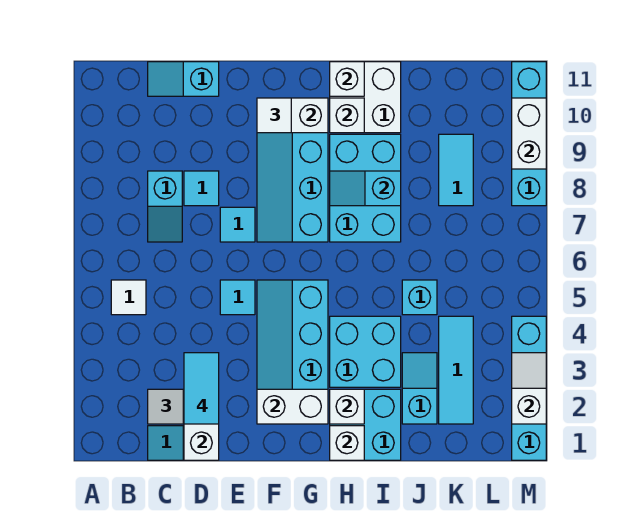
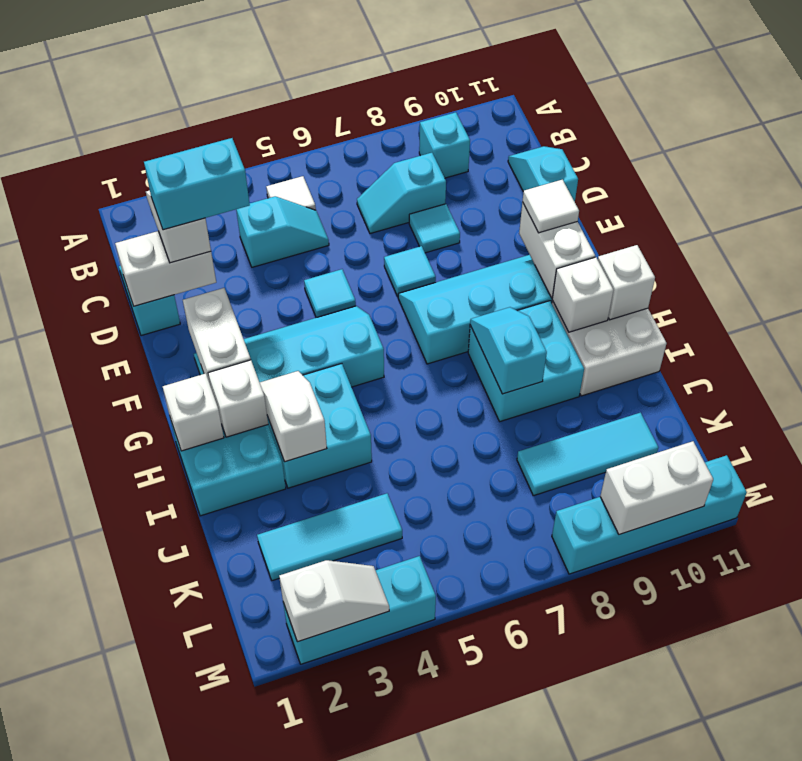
cyan 1x2 tile [184,353,219,424] -> cyan 1x2 brick [144,138,250,230]
none -> white 1x2 slope [260,371,327,462]
cyan 2x3 brick [330,134,401,242] -> cyan 2x2 brick [468,301,584,422]
cyan 1x2 slope [402,353,437,424] -> cyan 1x2 slope moved to [236,196,329,267]
cyan 1x1 brick [402,280,437,315] -> cyan 1x1 brick moved to [419,112,470,178]
cyan 1x2 tile [439,134,473,206] -> cyan 1x3 tile [517,413,658,496]
cyan 1x4 brick [512,316,546,460] -> cyan 1x3 brick [283,556,436,664]

